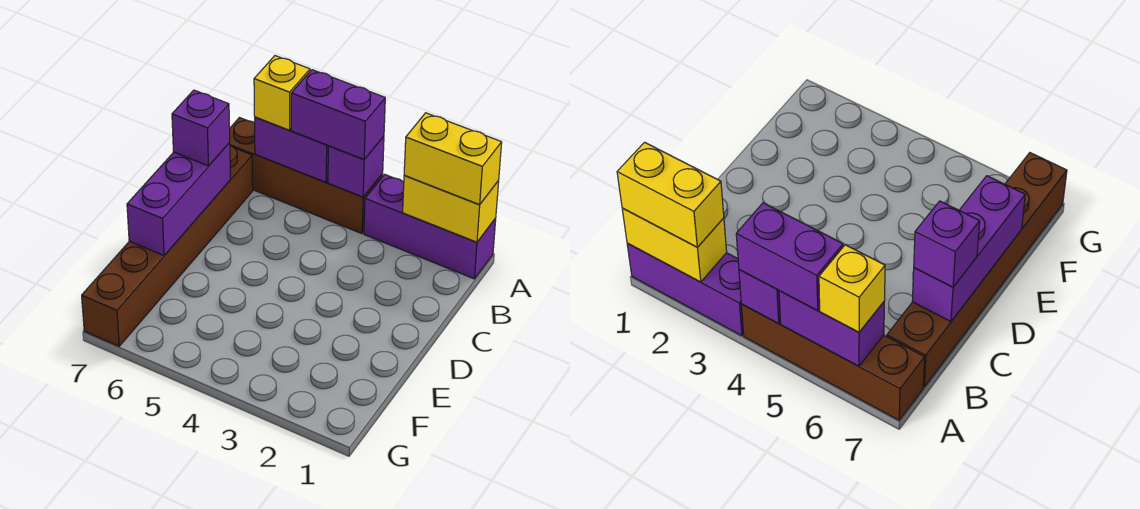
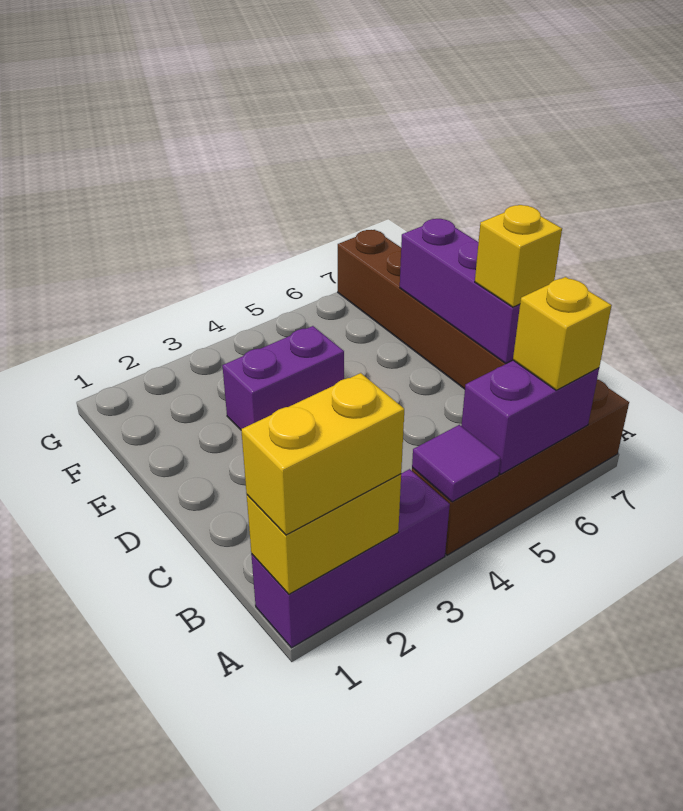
purple 1x1 brick [328,136,384,197] -> purple 1x1 tile [412,425,501,502]
purple 1x2 brick [291,70,385,159] -> purple 1x2 brick moved to [222,326,344,430]
purple 1x1 brick [172,90,230,166] -> yellow 1x1 brick [475,205,562,307]

